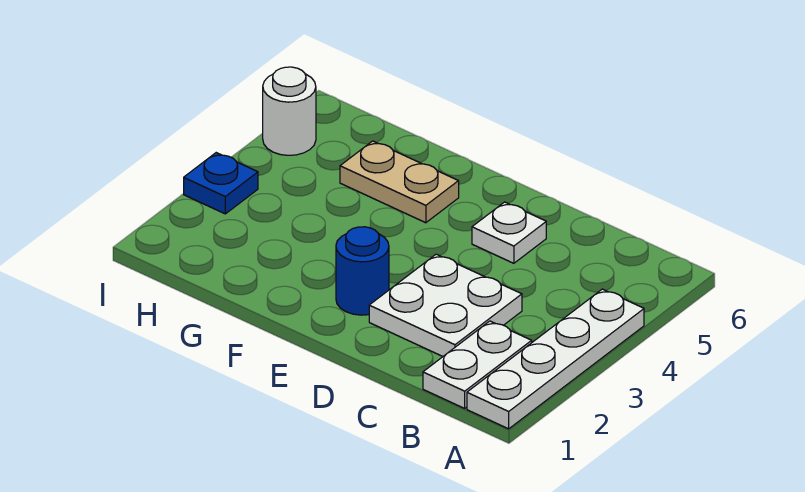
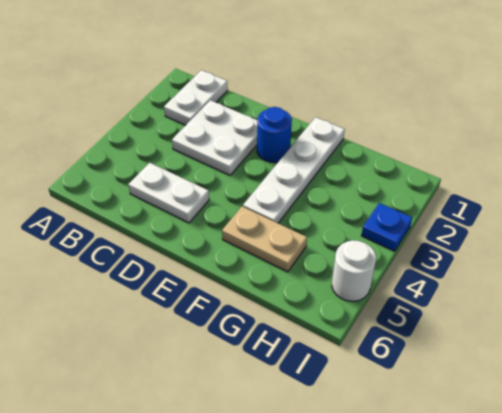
white 1x4 plate [467,289,644,429] -> white 1x4 plate moved to [243,117,345,223]
white 1x1 plate [472,202,546,263] -> white 1x2 plate [128,163,209,223]

